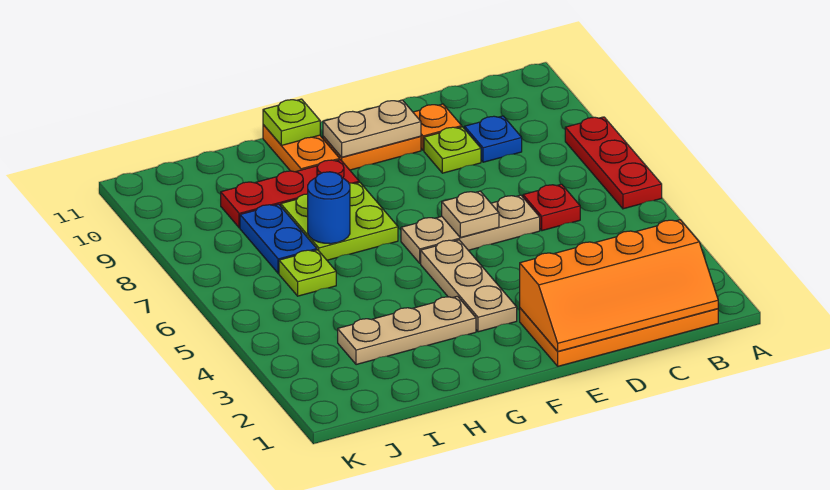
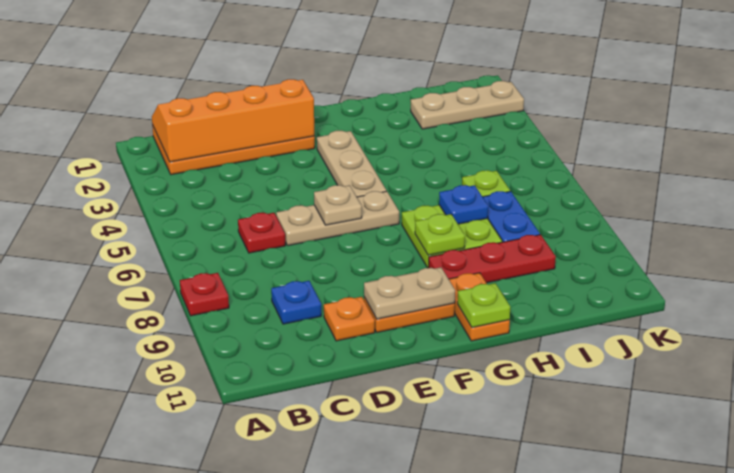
red 1x3 plate [565,117,662,209] -> red 1x1 plate [180,273,229,316]
lime 1x1 plate [424,127,481,173] -> lime 1x1 plate moved to [415,214,465,255]
tan 1x3 plate [338,296,476,365] -> tan 1x3 plate moved to [411,81,524,129]
blue 1x1 round brick [308,172,350,244] -> blue 1x1 plate [439,185,488,224]

